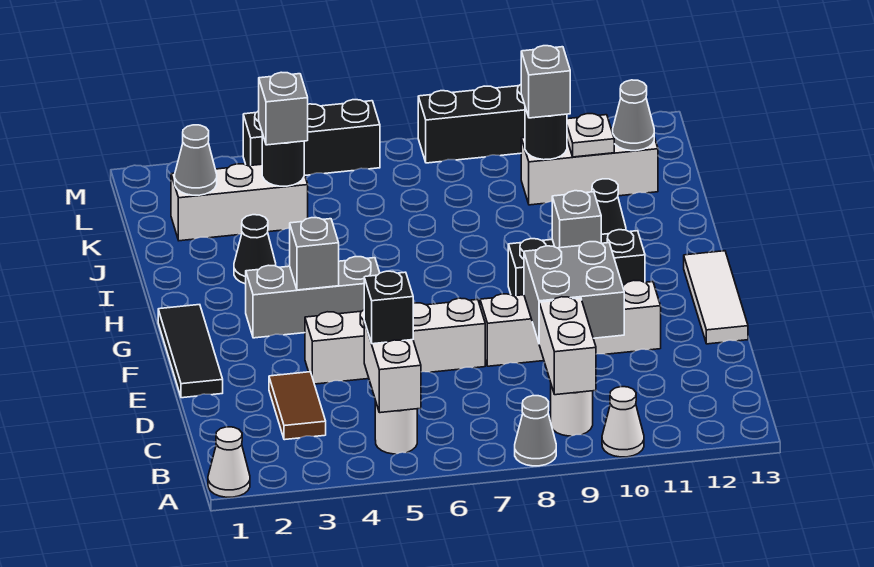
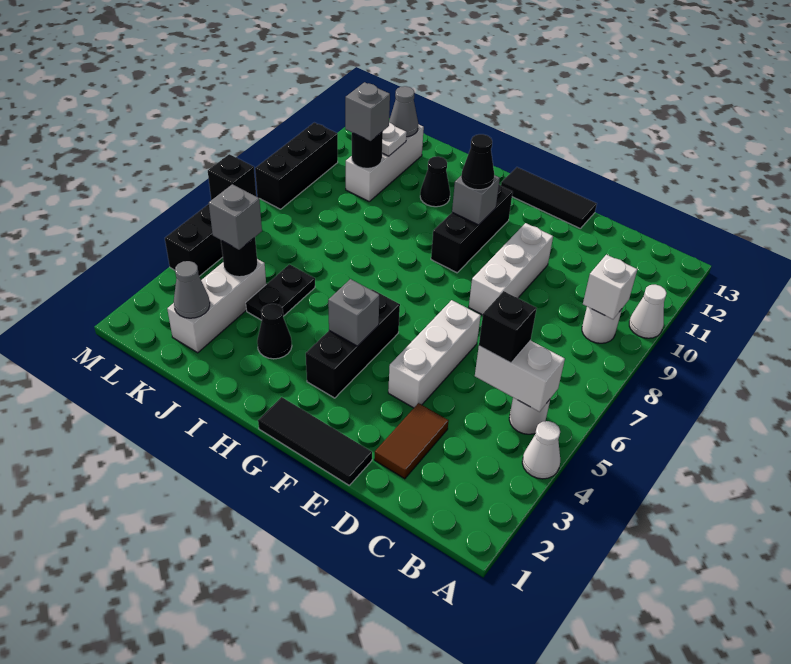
white 1x1 cone [208,427,250,497] -> white 1x1 cone moved to [522,421,560,479]
grey 1x1 cone [515,396,556,466] -> none
white 1x2 brick [539,297,596,395] -> white 1x1 brick [583,255,637,319]
brown 1x2 tile [269,372,326,440] -> brown 1x2 tile turned to [374,403,448,479]
grey 2x2 brick [524,242,624,342] -> none
white 1x4 brick [305,298,485,384] -> white 1x3 brick [388,300,481,408]
white 1x4 brick [480,281,661,366] -> white 1x3 brick [469,223,553,315]
white 1x3 tile [684,251,748,344] -> black 1x3 tile [501,167,597,228]
grey 1x3 brick [246,256,380,338] -> black 1x3 brick [306,289,400,398]
none -> black 1x1 cone [461,134,494,190]
none -> black 1x2 plate [246,264,315,320]
none -> black 1x1 brick [208,154,256,200]

